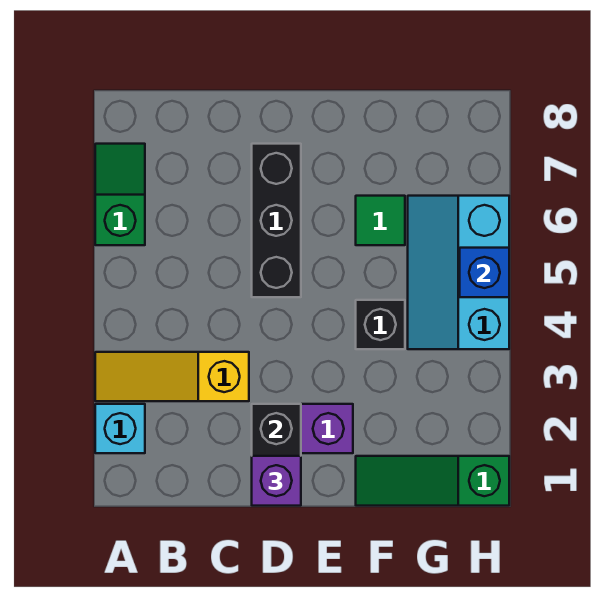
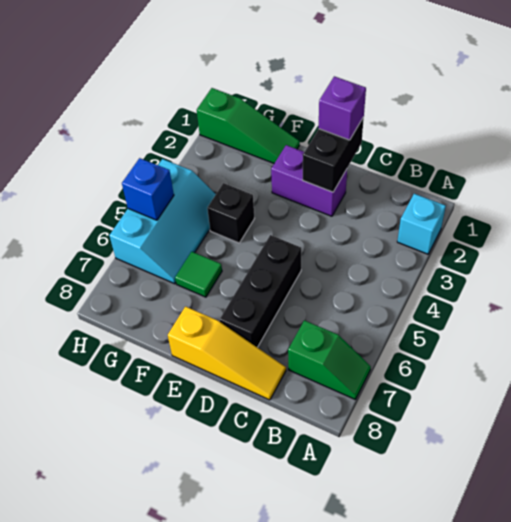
yellow 1x3 slope [95,352,249,401] -> yellow 1x3 slope moved to [168,307,286,400]
green 1x2 slope [95,144,145,245] -> green 1x2 slope turned to [288,320,371,400]

